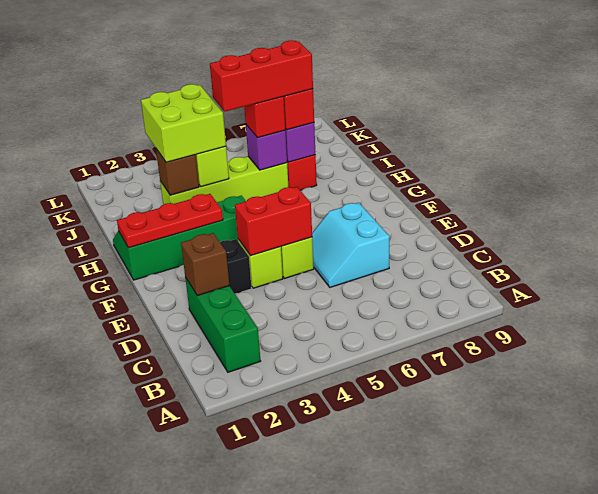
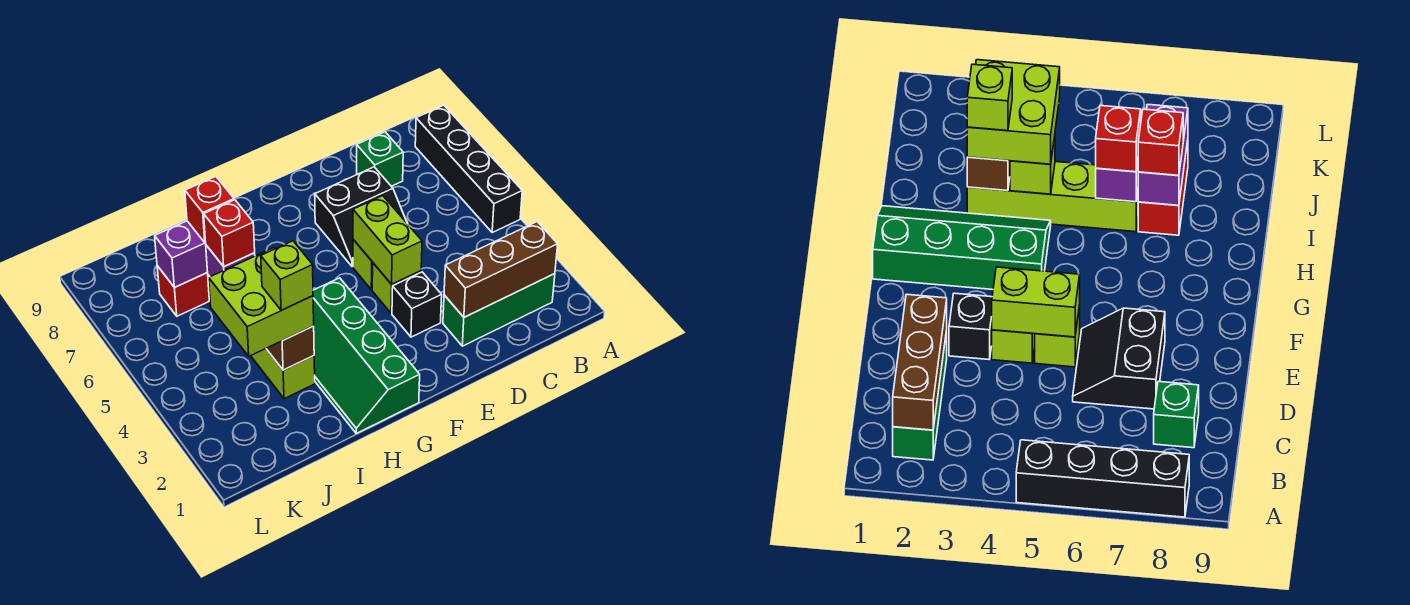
none -> black 1x4 brick [415,105,522,232]
none -> green 1x1 brick [357,132,403,186]
brown 1x1 brick [181,233,229,296] -> brown 1x3 brick [444,222,558,317]
cyan 2x2 slope [312,202,389,287] -> black 2x2 slope [315,167,407,267]
red 1x2 brick [235,187,312,256] -> lime 1x2 brick [353,196,422,284]
red 1x3 plate [117,194,223,248] -> none
none -> lime 1x1 brick [261,241,313,310]
red 1x3 brick [210,40,313,112] -> none

